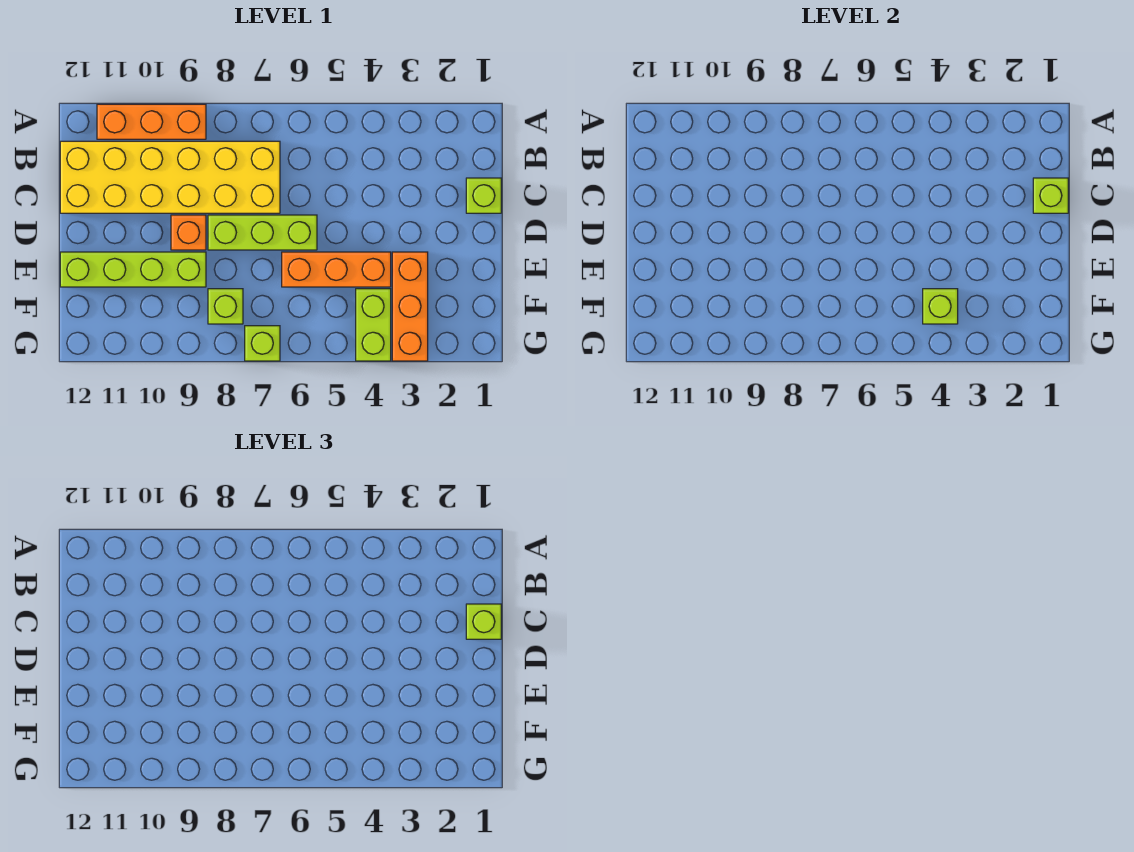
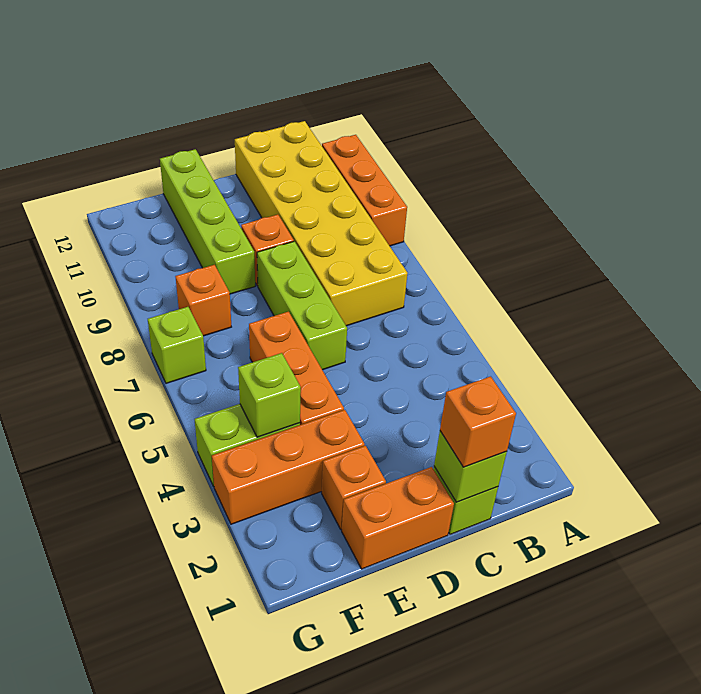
lime 1x1 brick [466,604,501,639] -> orange 1x1 brick [440,376,516,467]
none -> orange 1x2 brick [342,467,454,569]
none -> orange 1x1 brick [322,446,386,529]
lime 1x1 brick [208,289,243,324] -> orange 1x1 brick [175,265,231,336]

